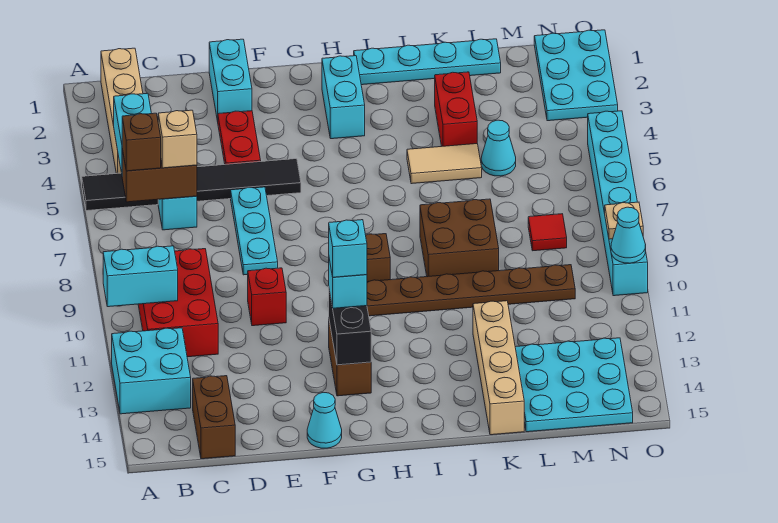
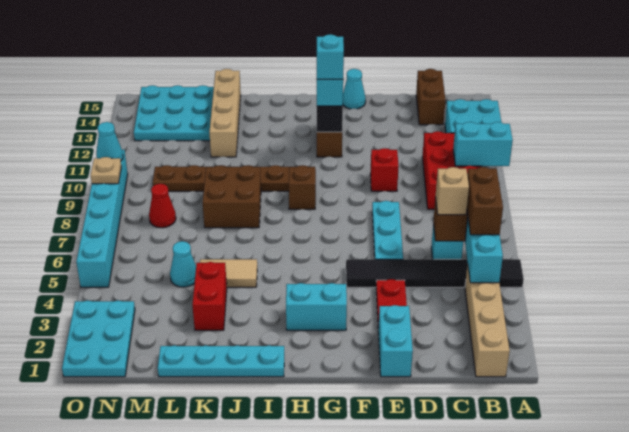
brown 1x1 brick [122,113,161,171] -> brown 1x2 brick [467,167,503,235]
cyan 1x2 brick [322,56,365,139] -> cyan 1x2 brick turned to [286,283,347,330]
red 1x1 tile [528,214,567,251] -> red 1x1 cone [149,184,176,228]

